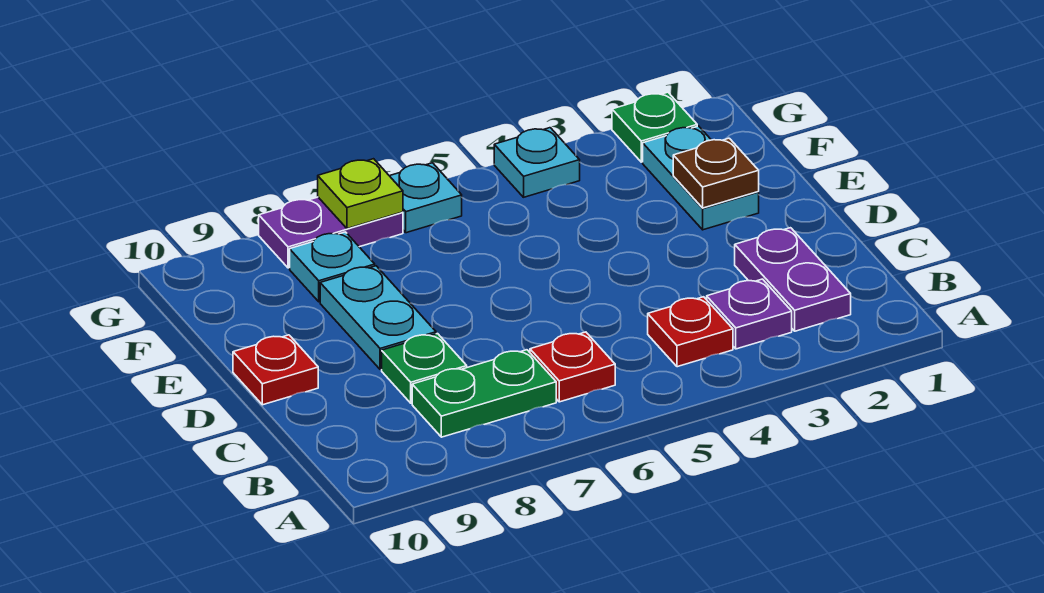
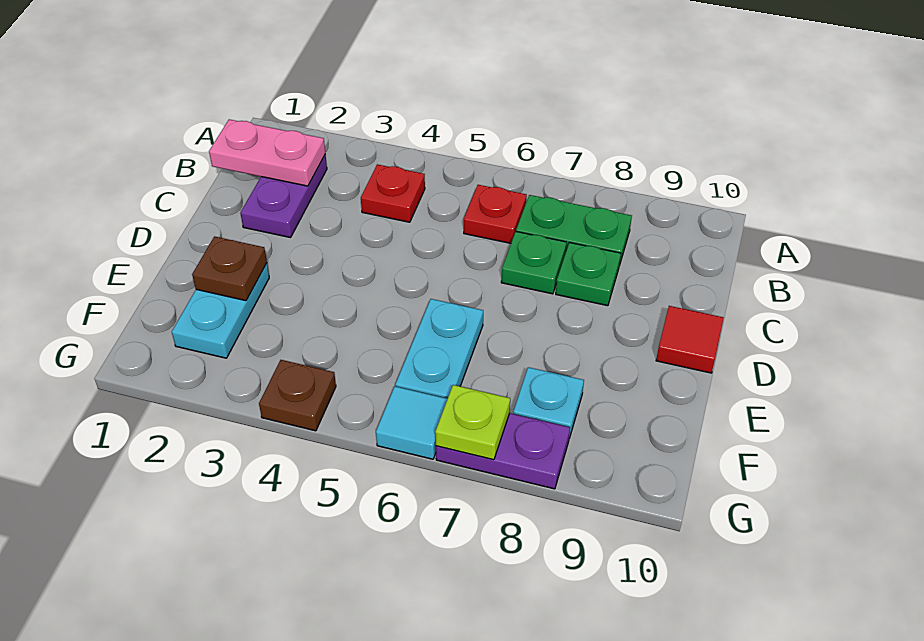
none -> pink 1x2 plate [209,119,325,186]
purple 1x1 plate [707,279,792,349] -> none
cyan 1x2 plate [320,266,436,370] -> cyan 1x2 plate moved to [395,299,483,399]
red 1x1 plate [233,335,318,405] -> red 1x1 tile [656,306,724,373]
green 1x1 plate [612,92,697,162] -> green 1x1 plate moved to [501,232,566,294]
cyan 1x1 plate [494,128,580,197] -> brown 1x1 plate [259,360,336,431]
cyan 1x1 plate [390,163,462,233] -> cyan 1x1 tile [376,386,447,459]

